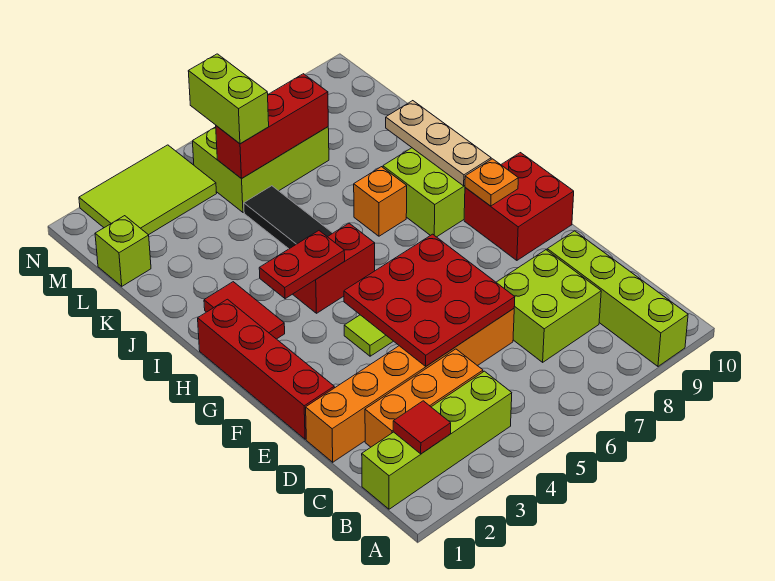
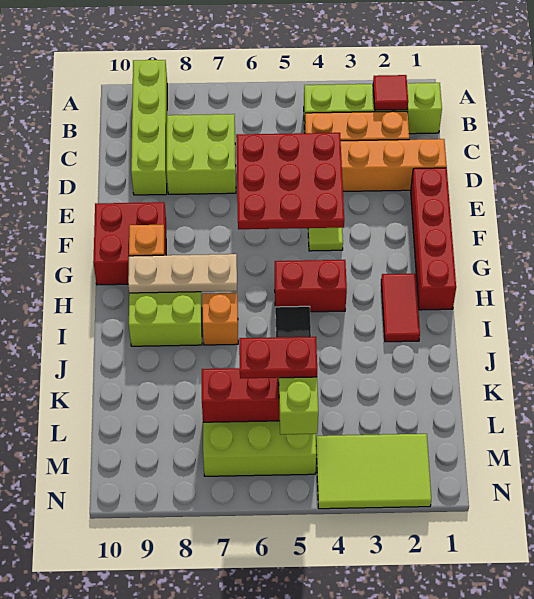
red 1x2 plate [259,231,345,299] -> red 1x2 plate moved to [239,337,317,378]
tan 1x3 plate [386,101,491,186] -> tan 1x3 plate turned to [128,254,237,293]
lime 1x1 brick [95,216,151,286] -> none

